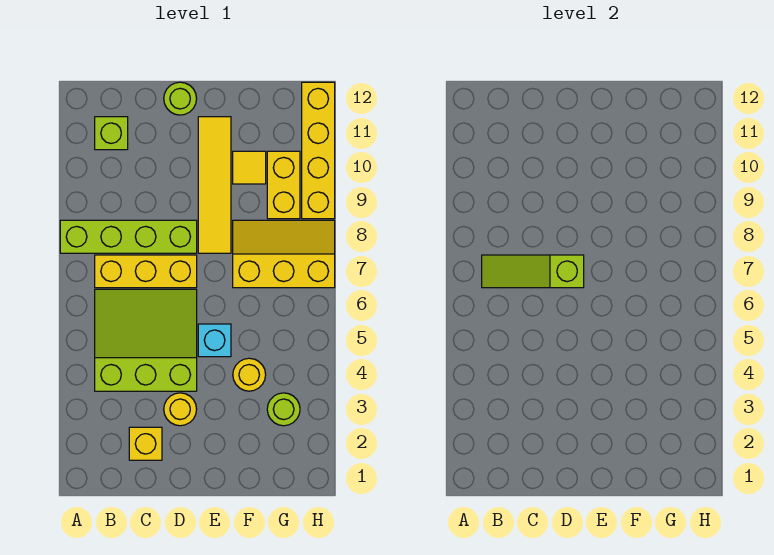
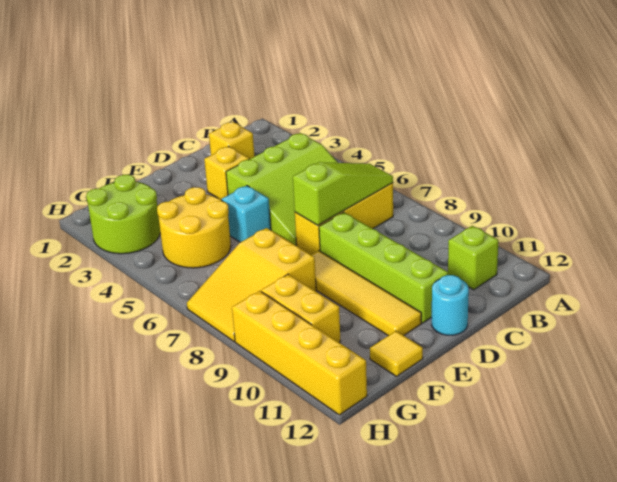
lime 1x4 brick [60,220,197,253] -> lime 1x4 brick turned to [319,212,448,323]
yellow 1x1 round brick [164,393,197,426] -> yellow 1x1 brick [204,146,249,200]
lime 1x1 round brick [164,82,197,115] -> cyan 1x1 round brick [432,275,469,335]
yellow 1x1 round brick [233,358,266,391] -> yellow 2x2 round brick [157,187,231,268]
yellow 2x3 slope [233,220,335,288] -> yellow 2x3 slope turned to [187,228,316,341]
yellow 1x1 tile [233,151,266,184] -> yellow 1x1 tile moved to [370,331,423,376]
lime 1x1 round brick [267,393,300,426] -> lime 2x2 round brick [86,175,160,254]

